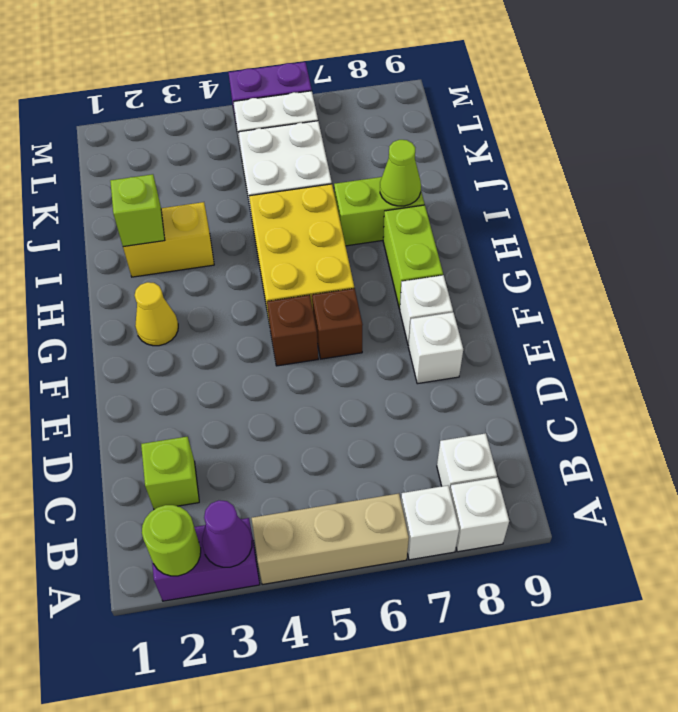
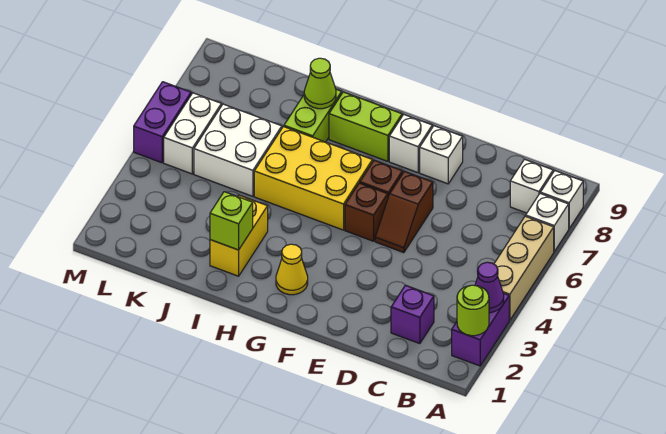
lime 1x1 brick [141,437,199,509] -> purple 1x1 brick [391,285,434,344]
none -> brown 1x2 slope [375,171,433,253]

